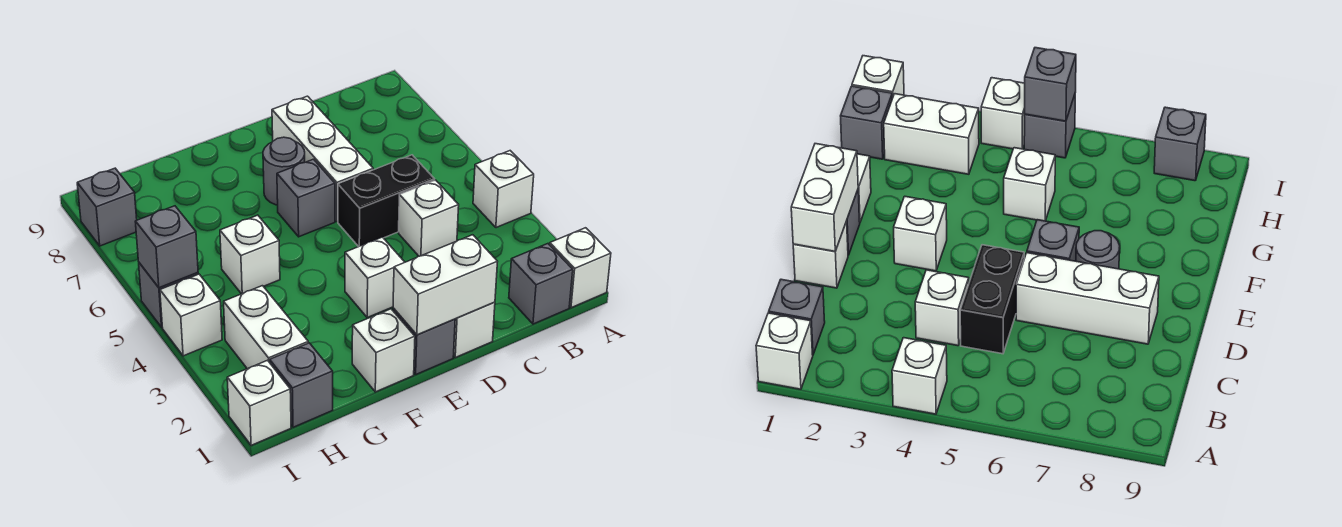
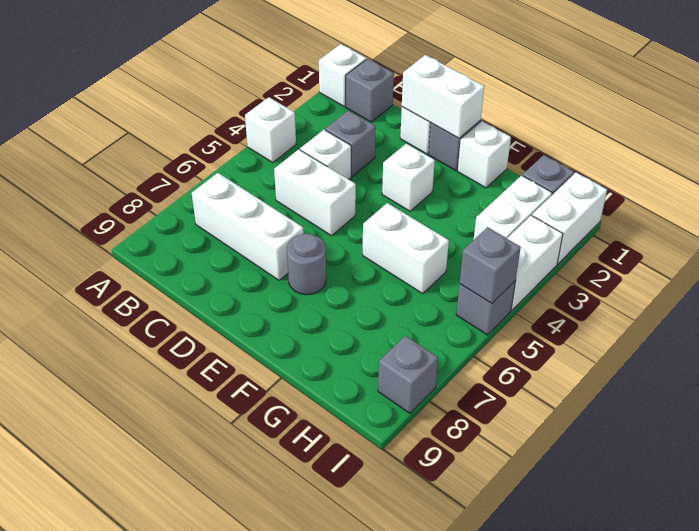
black 1x2 brick [338,155,435,247] -> white 1x2 brick [274,149,356,236]
white 1x3 brick [272,96,373,221] -> white 1x3 brick turned to [192,173,303,280]
grey 1x1 brick [277,159,335,237] -> grey 1x1 brick moved to [325,111,376,176]
white 1x1 brick [220,215,280,294] -> white 1x2 brick [363,203,449,294]
white 1x1 brick [227,360,291,445] -> white 1x2 brick [532,173,607,264]
white 1x1 brick [160,274,222,356] -> white 1x2 brick [507,215,563,310]

